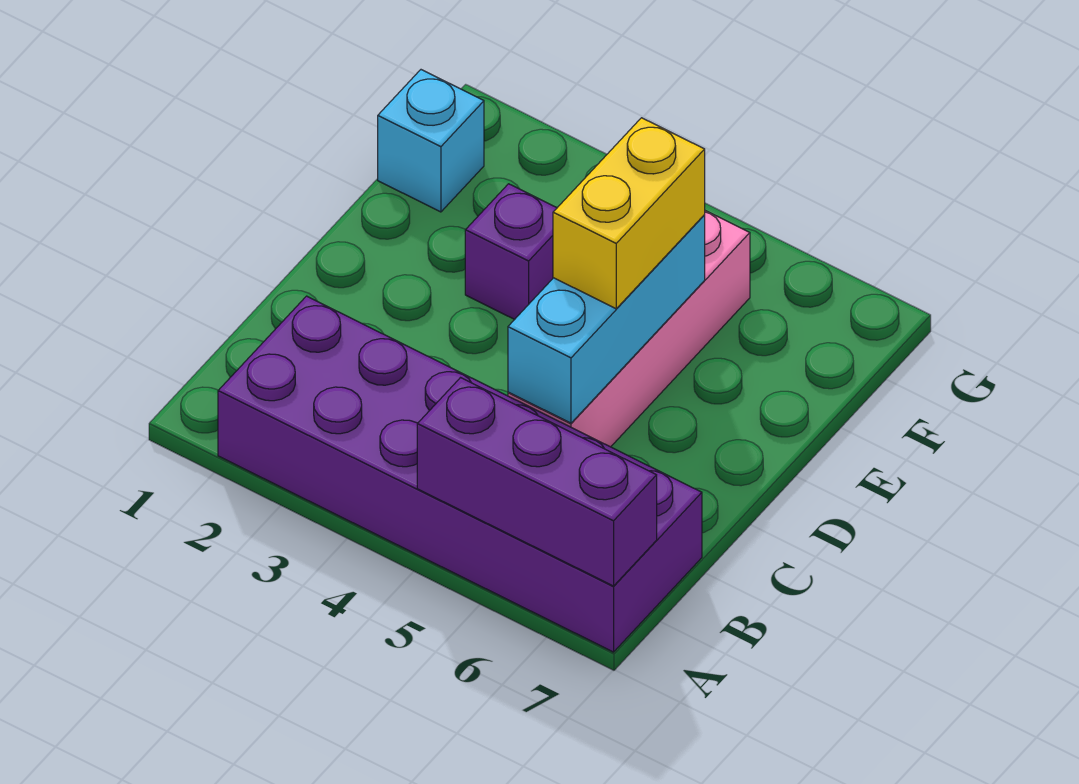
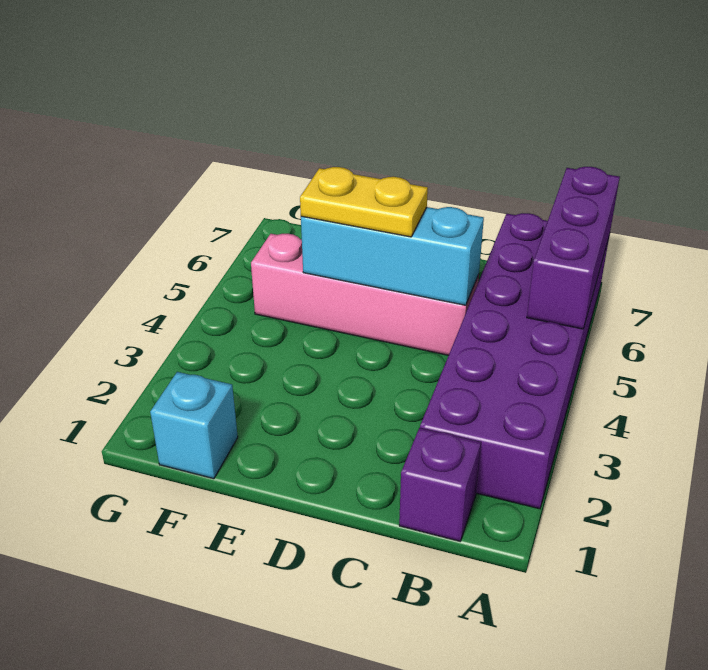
yellow 1x2 brick [553,118,705,309] -> yellow 1x2 plate [300,167,428,237]
purple 1x1 brick [465,184,557,319] -> purple 1x1 brick moved to [399,428,481,541]

